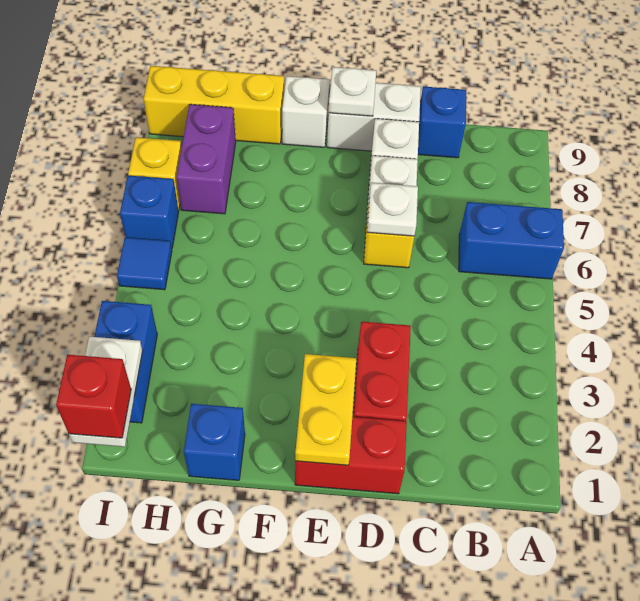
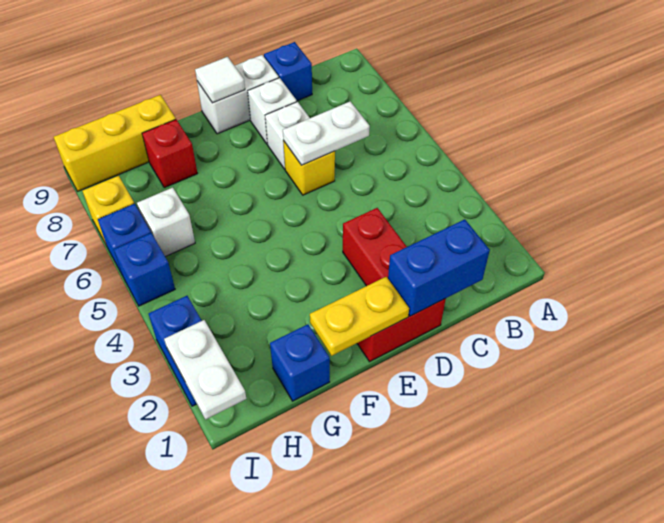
blue 1x2 brick [459,202,564,279] -> blue 1x2 brick moved to [388,219,490,316]
white 1x1 plate [367,183,418,236] -> white 1x2 plate [283,102,370,165]
yellow 1x2 plate [295,354,356,465] -> yellow 1x2 plate turned to [310,277,409,356]
white 1x1 plate [329,67,376,116] -> white 1x1 tile [195,57,245,103]
white 1x1 brick [282,76,330,147] -> white 1x1 brick moved to [137,188,195,257]
purple 1x2 brick [176,104,236,214] -> none
red 1x1 brick [56,355,131,438] -> red 1x1 brick moved to [142,120,198,188]
blue 1x1 tile [117,237,172,290] -> blue 1x1 brick [114,233,175,306]

